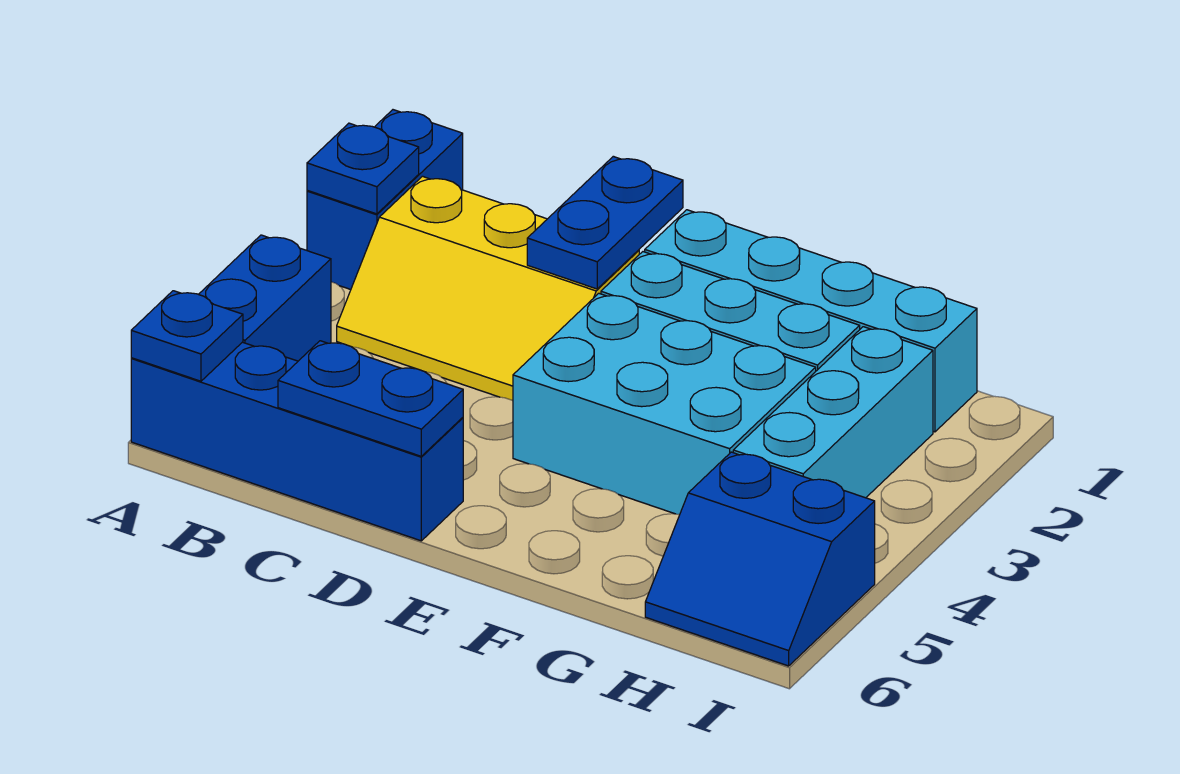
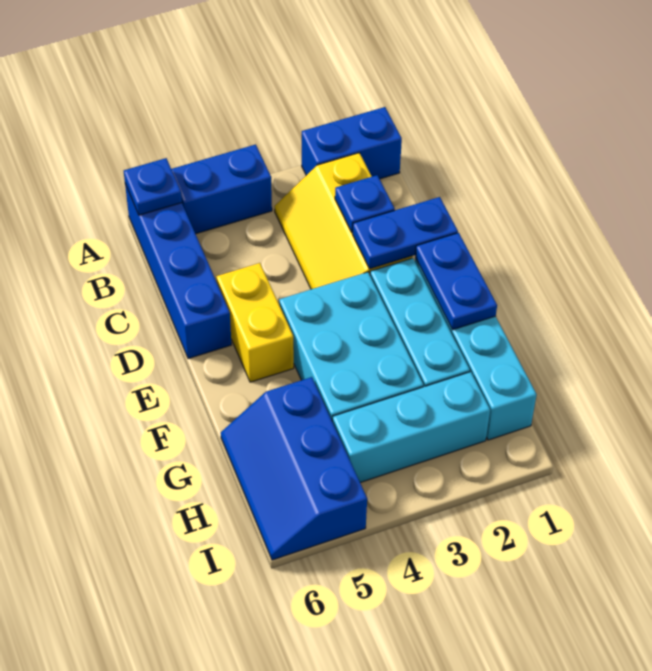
blue 1x1 plate [307,123,419,214] -> blue 1x1 plate moved to [335,175,395,233]
blue 1x2 plate [278,341,463,456] -> blue 1x2 plate moved to [415,233,497,330]
none -> yellow 1x2 brick [216,263,294,382]
blue 2x2 slope [645,452,875,666] -> blue 2x3 slope [221,377,367,560]

